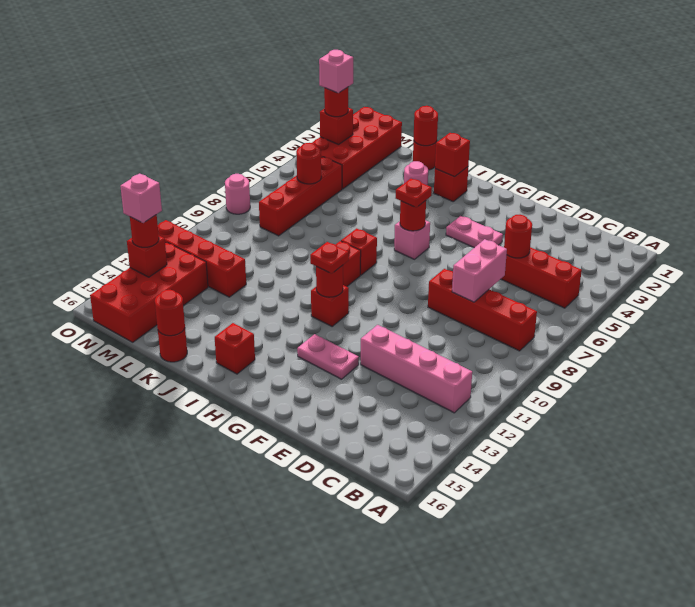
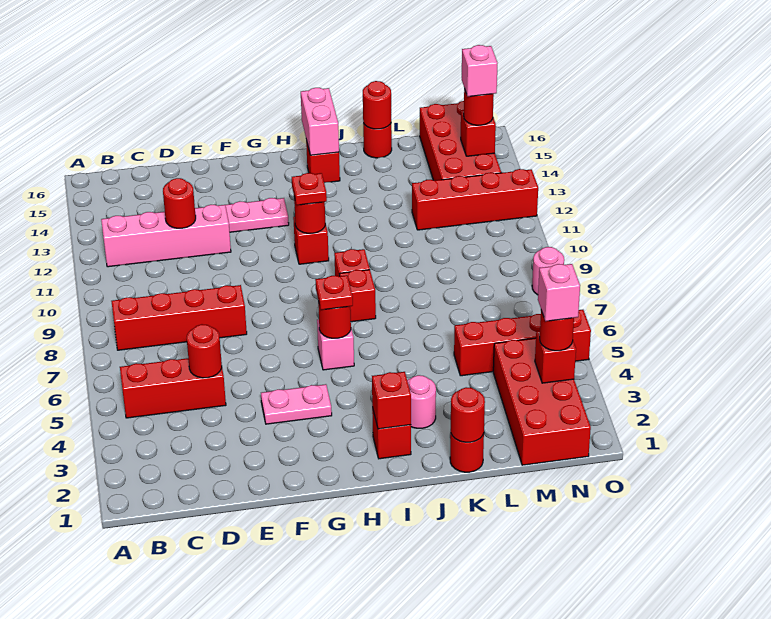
pink 1x2 brick [452,239,507,302] -> pink 1x2 brick moved to [301,88,339,155]
red 1x4 brick [259,157,342,236] -> red 1x4 brick turned to [454,310,591,376]
red 1x1 round brick [296,143,321,184] -> red 1x1 round brick moved to [163,178,196,228]

